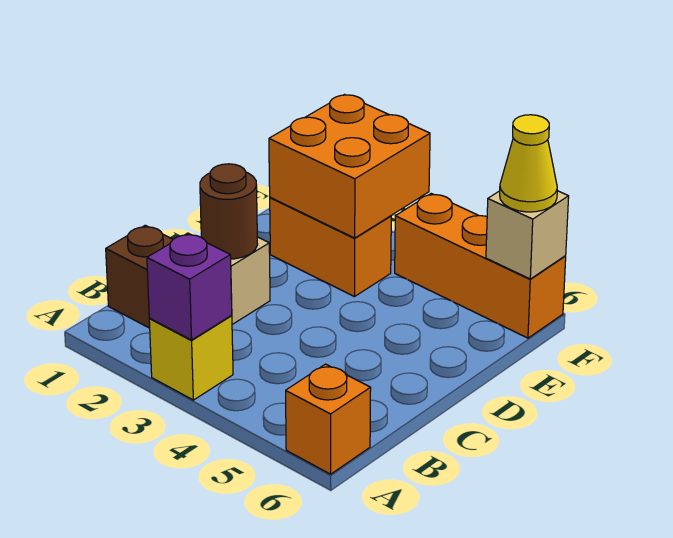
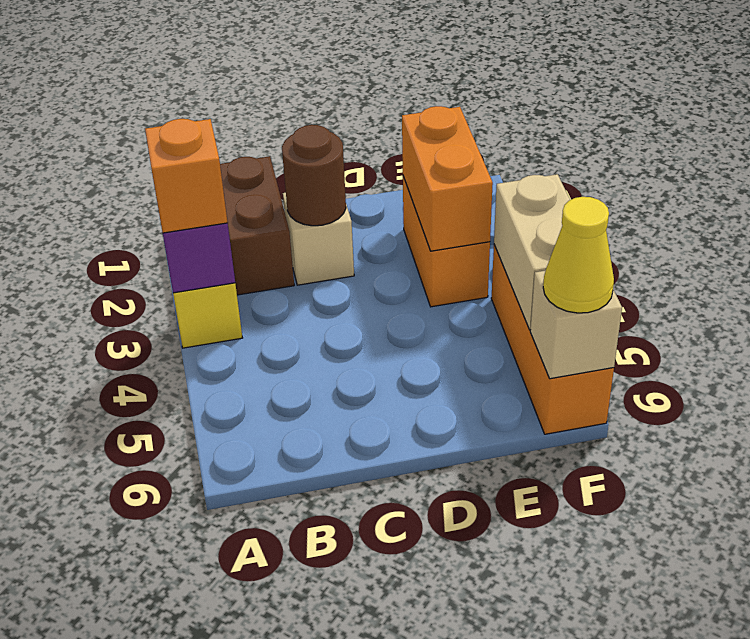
orange 1x1 brick [286,364,371,474] -> orange 1x1 brick moved to [145,119,228,233]
orange 2x2 brick [269,95,430,238] -> orange 1x2 brick [402,106,493,251]
none -> tan 1x2 brick [494,174,570,330]

